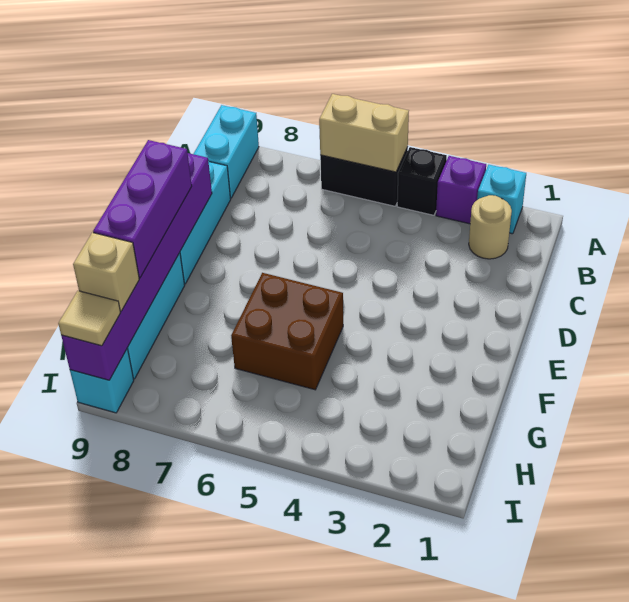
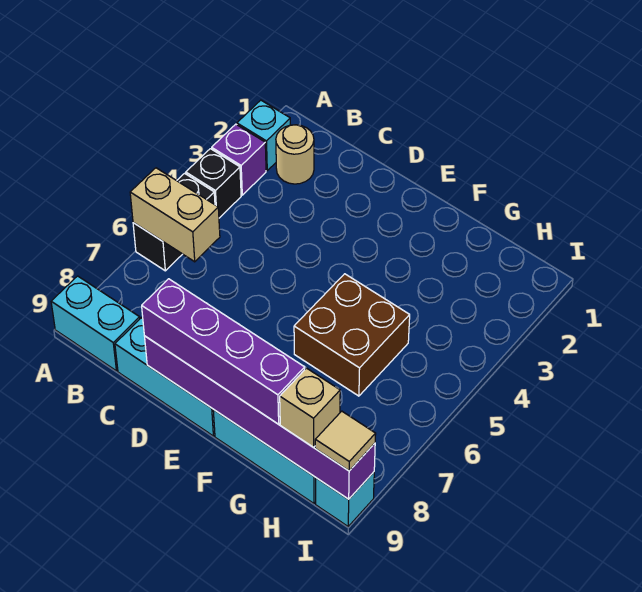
tan 1x2 brick [319,94,409,172] -> tan 1x2 brick turned to [130,168,220,262]
purple 1x3 brick [93,140,192,278] -> purple 1x4 brick [142,279,305,424]

